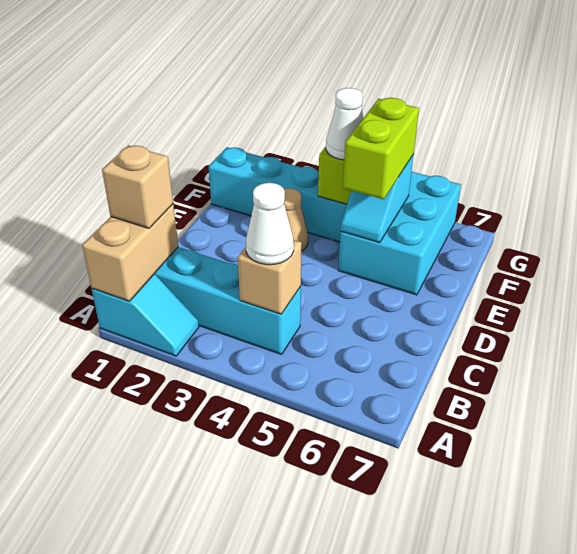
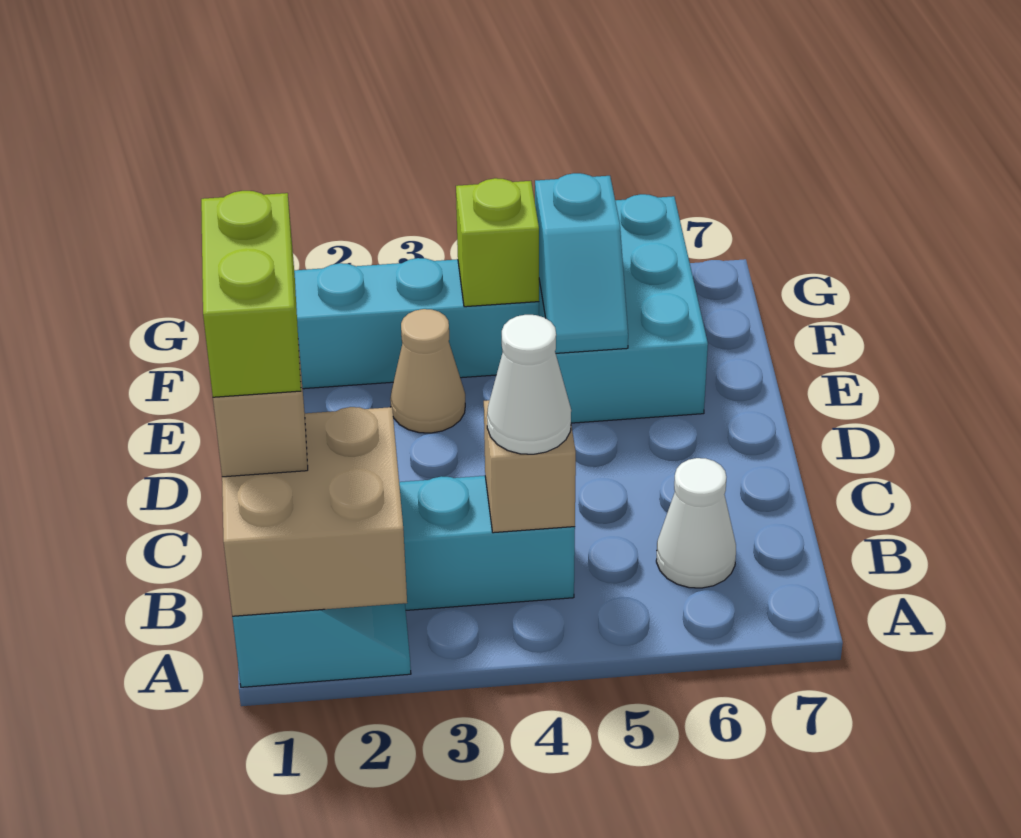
tan 1x2 brick [82,204,178,301] -> tan 2x2 brick [222,407,407,616]
lime 1x2 brick [343,98,419,199] -> lime 1x2 brick moved to [201,191,301,397]
white 1x1 cone [326,88,363,160] -> white 1x1 cone moved to [656,458,736,588]

